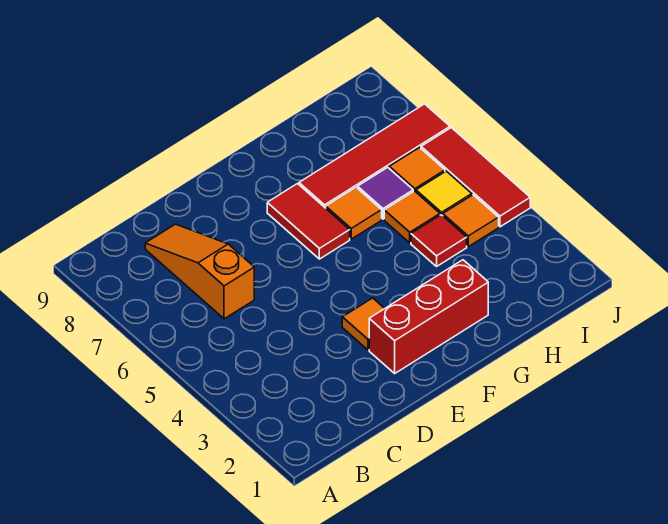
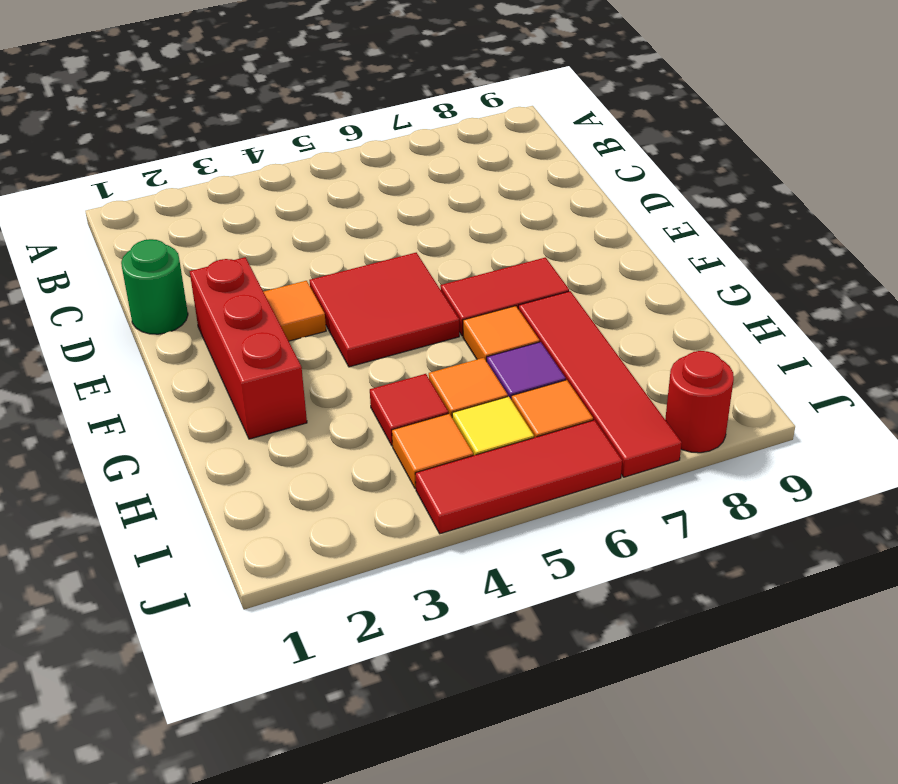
orange 1x3 slope [145,224,254,319] -> none
none -> green 1x1 round brick [121,239,188,334]
none -> red 2x2 tile [309,253,459,367]
none -> red 1x1 round brick [665,351,734,453]

